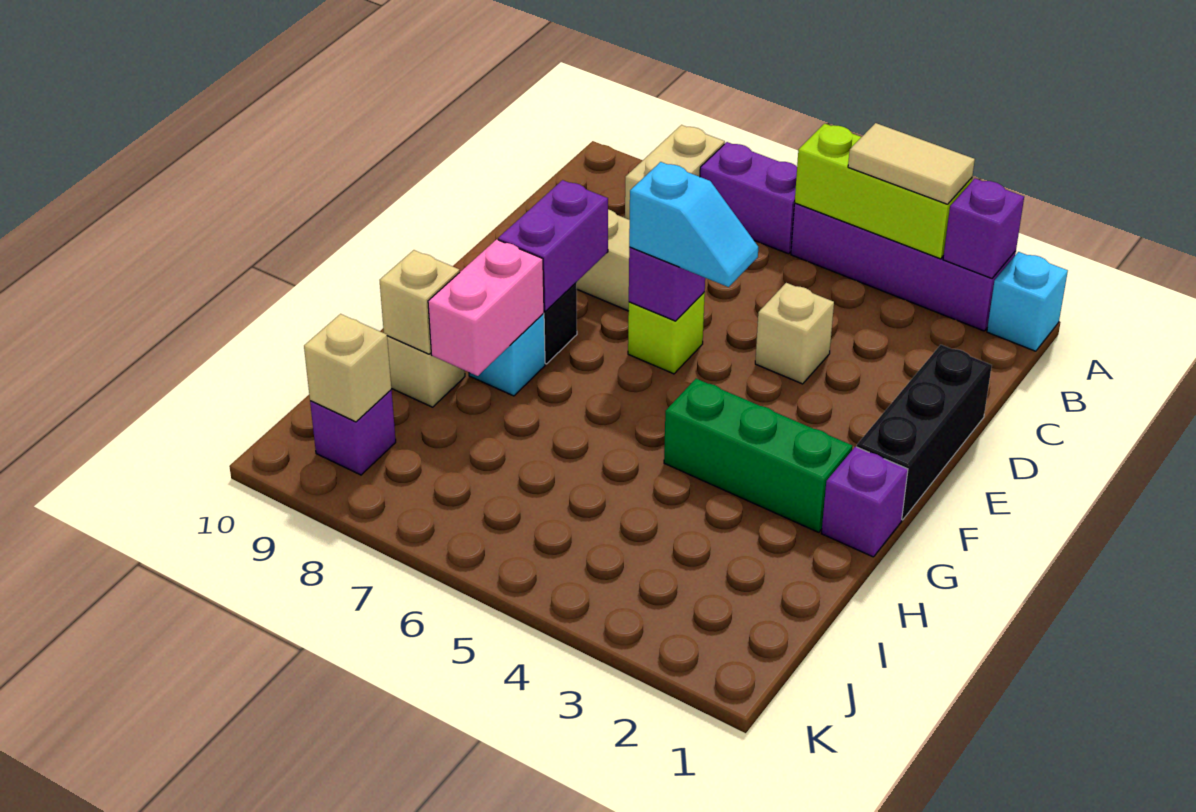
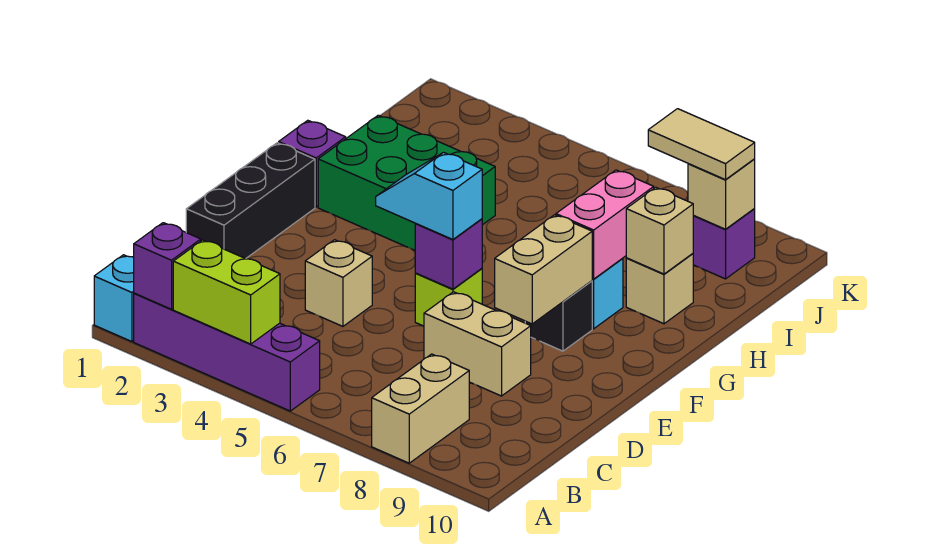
lime 1x3 brick [795,124,972,259] -> lime 1x2 brick [173,240,280,344]
tan 1x2 tile [848,123,975,204] -> tan 1x2 tile moved to [648,109,755,180]
purple 1x2 brick [700,142,797,254] -> none
purple 1x2 brick [498,180,608,311] -> tan 1x2 brick [495,215,592,324]
green 1x3 brick [664,379,853,532] -> green 2x3 brick [318,115,495,250]

